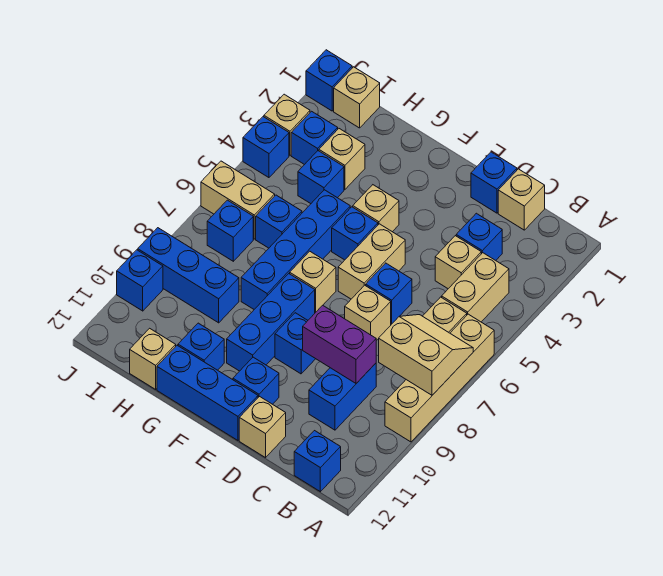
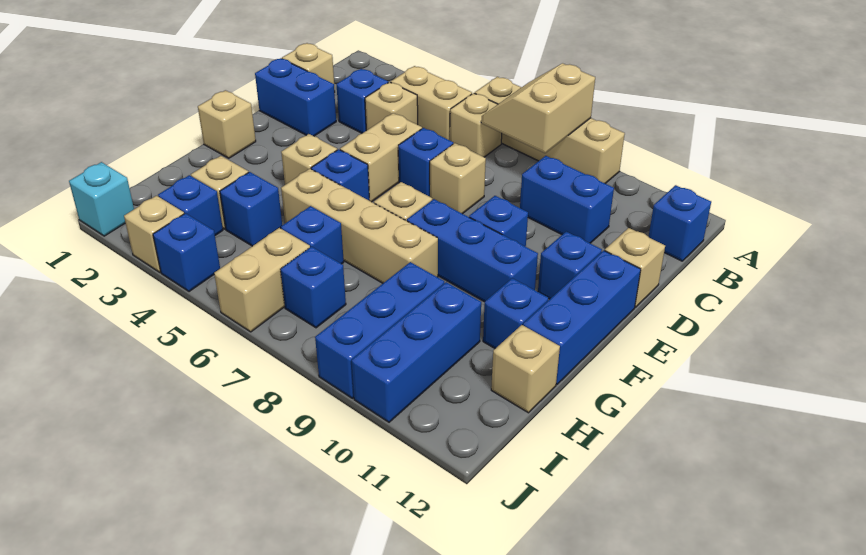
purple 1x2 brick [303,305,376,383] -> none
blue 1x1 brick [471,152,517,213] -> blue 1x2 brick [255,58,336,136]
tan 1x2 brick [338,224,405,299] -> tan 1x2 brick turned to [340,113,422,202]
blue 1x4 brick [241,190,350,309] -> tan 1x4 brick [281,169,438,283]
tan 1x1 brick [334,67,380,128] -> tan 1x1 brick moved to [198,90,256,158]
blue 1x1 brick [306,50,352,111] -> cyan 1x1 brick [69,162,134,236]
blue 1x1 brick [117,250,163,311] -> blue 1x3 brick [352,282,481,422]

